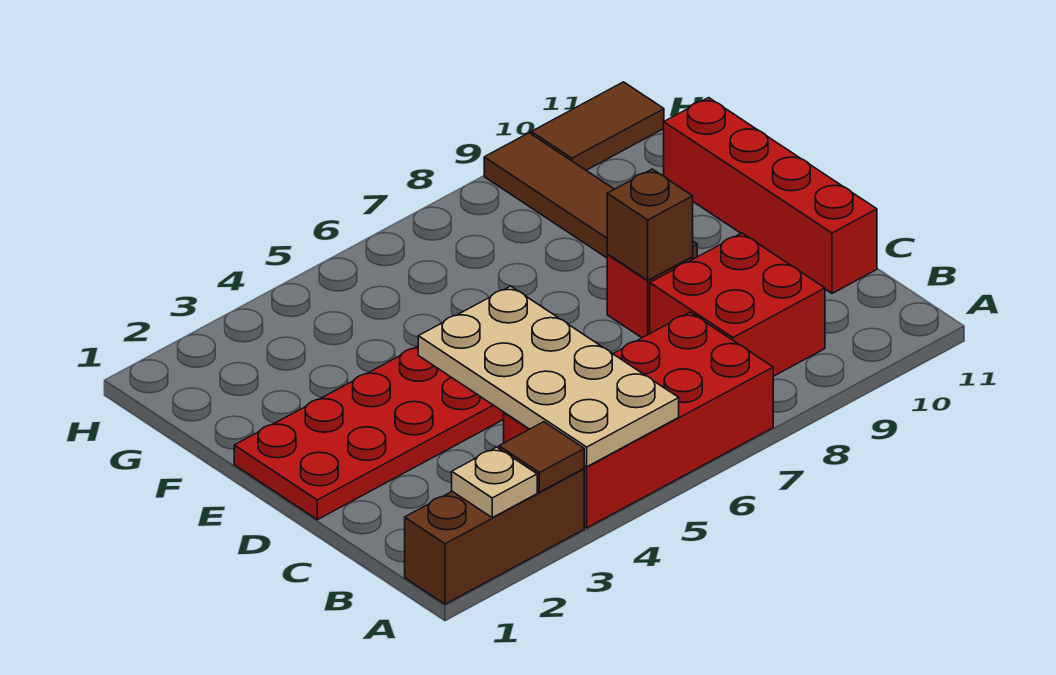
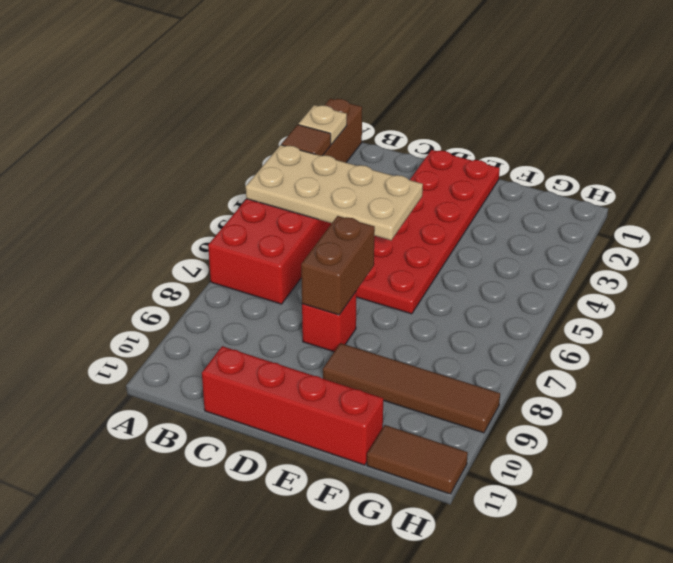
red 2x2 brick [650,233,825,376] -> none
brown 1x1 brick [607,169,693,280] -> brown 1x2 brick [301,216,375,315]
brown 1x2 tile [531,82,664,170] -> brown 1x2 tile turned to [367,425,468,494]

